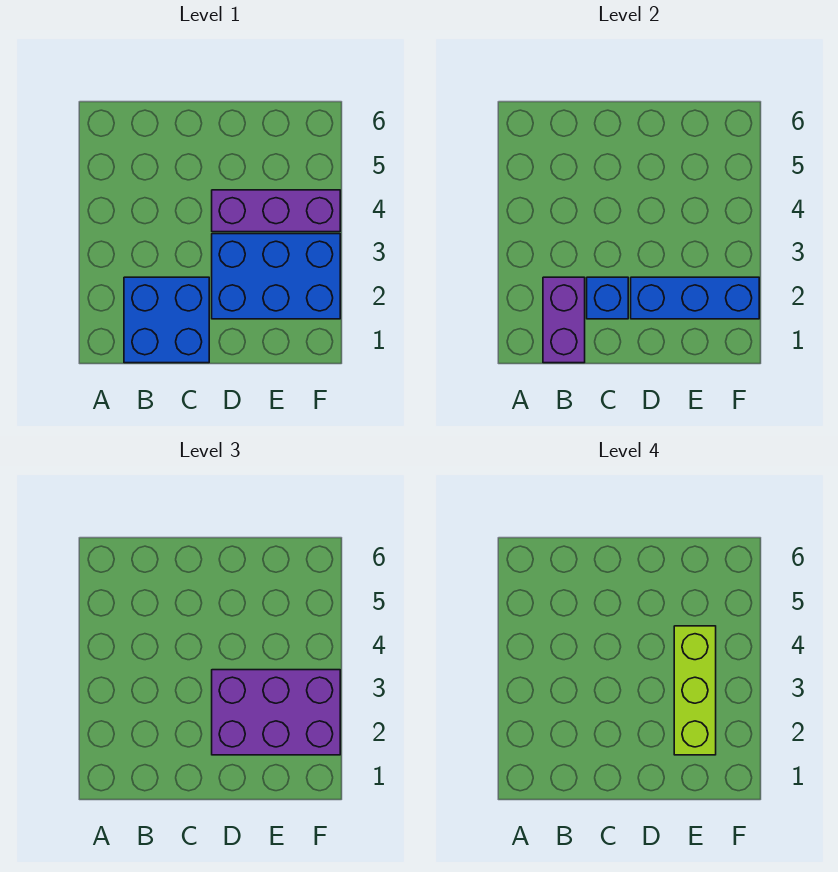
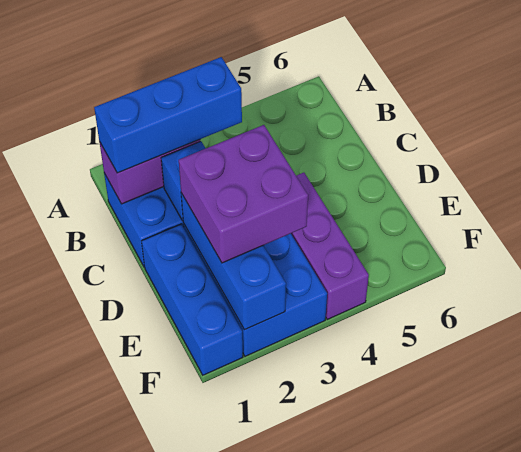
none -> blue 1x3 brick [94,57,242,173]
none -> blue 1x3 brick [142,224,243,375]
purple 2x3 brick [212,670,340,755] -> purple 2x2 brick [179,125,308,263]
lime 1x3 brick [674,626,716,755] -> none

